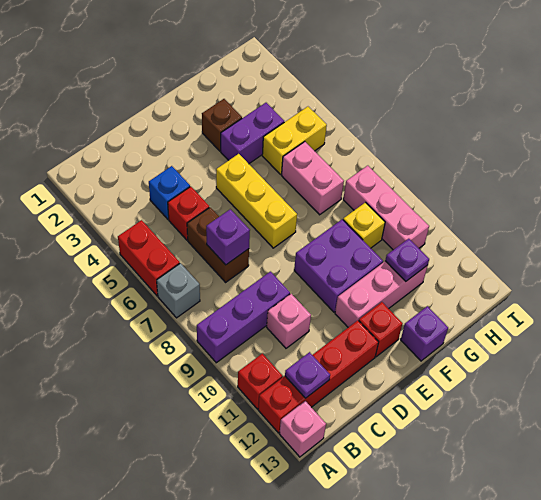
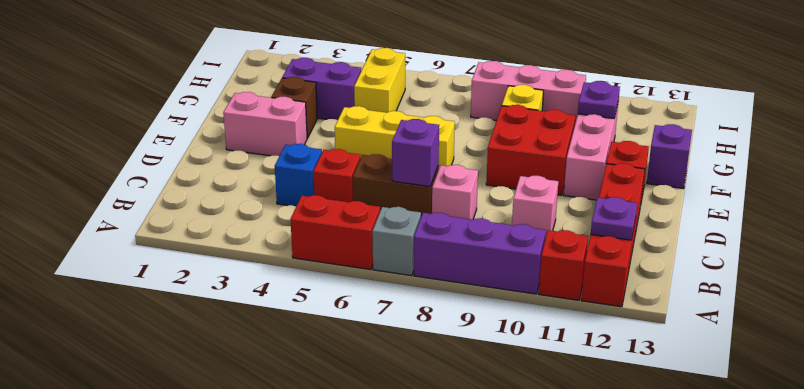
purple 1x3 brick [197,272,290,363] -> purple 1x3 brick turned to [414,213,546,294]
pink 1x1 brick [279,401,326,457] -> pink 1x1 brick moved to [432,165,478,220]
purple 2x2 brick [294,219,383,312] -> red 2x2 brick [486,105,576,195]
purple 1x2 brick [221,103,284,164] -> purple 1x2 brick turned to [282,58,361,120]
pink 1x2 brick [282,142,344,215] -> pink 1x2 brick moved to [223,92,307,156]

